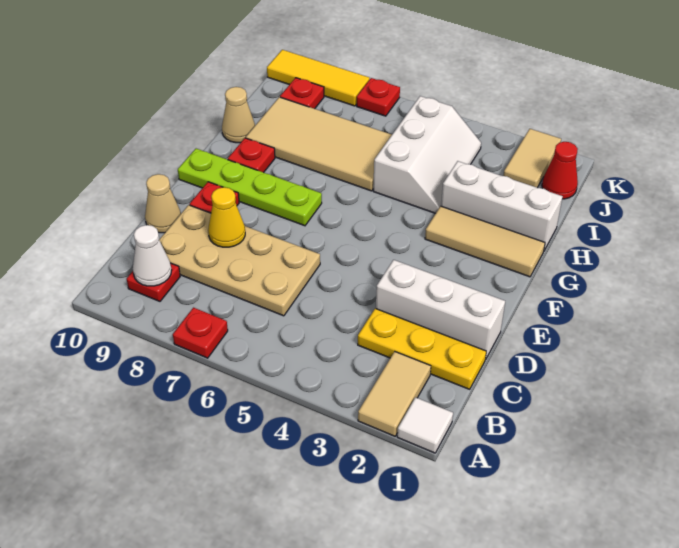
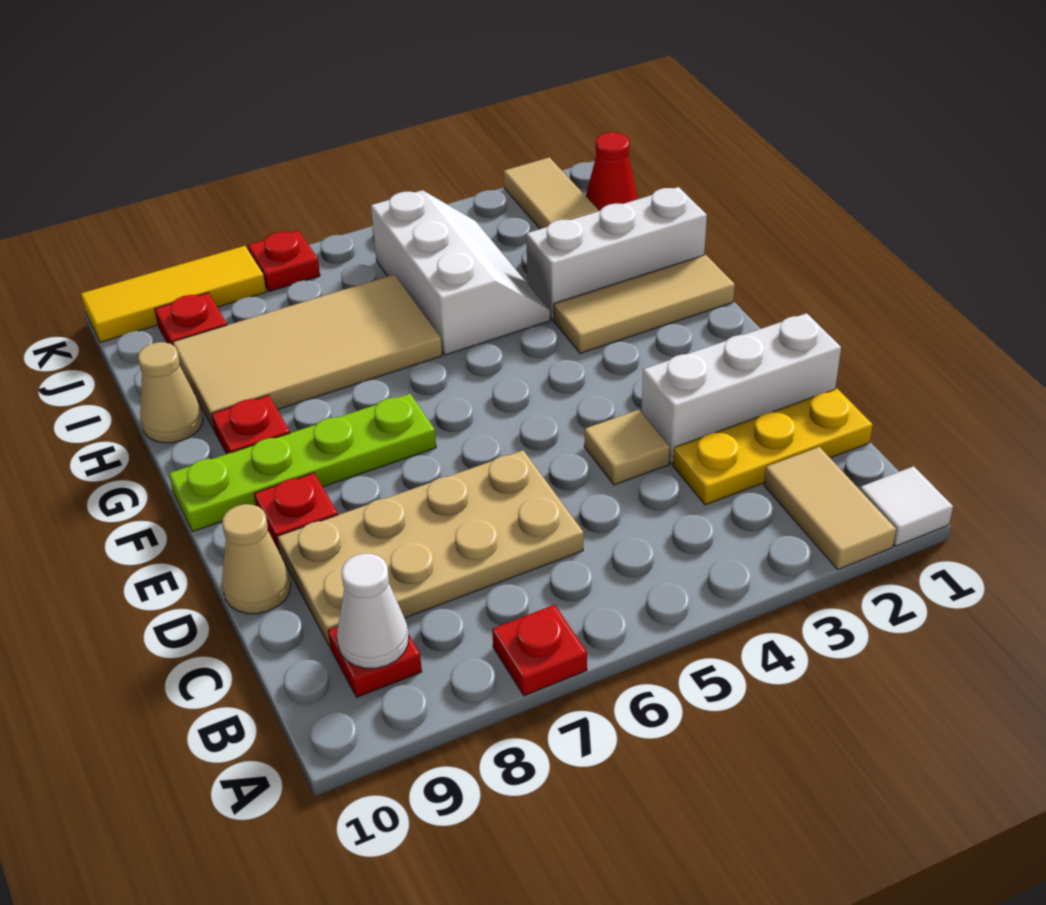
none -> tan 1x1 tile [584,410,670,485]
yellow 1x1 cone [208,187,245,247] -> none

